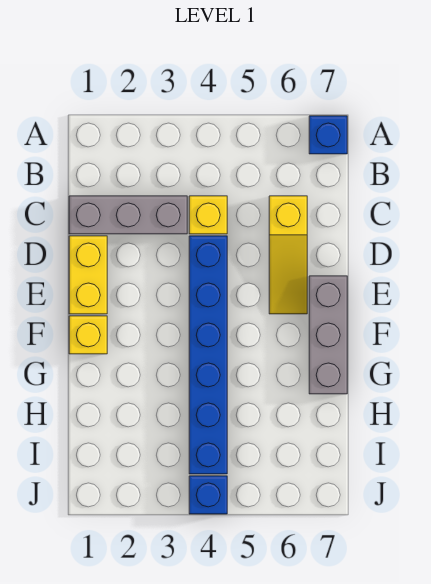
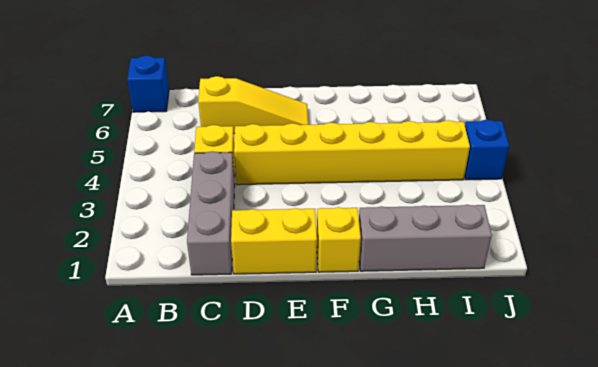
blue 1x6 brick [189,236,227,474] -> yellow 1x6 brick [234,120,470,185]
grey 1x3 brick [309,276,347,394] -> grey 1x3 brick moved to [359,205,492,271]

